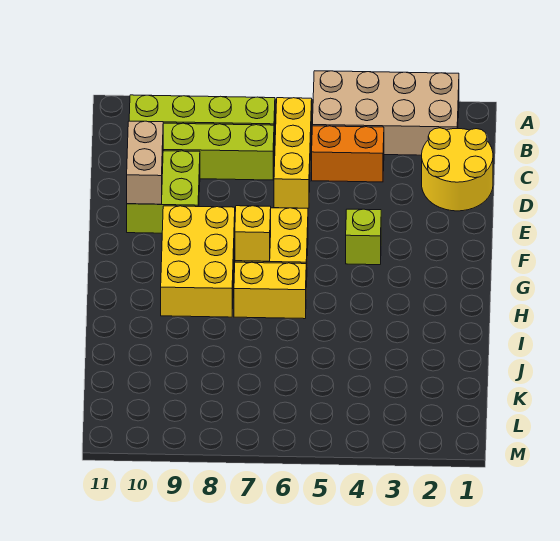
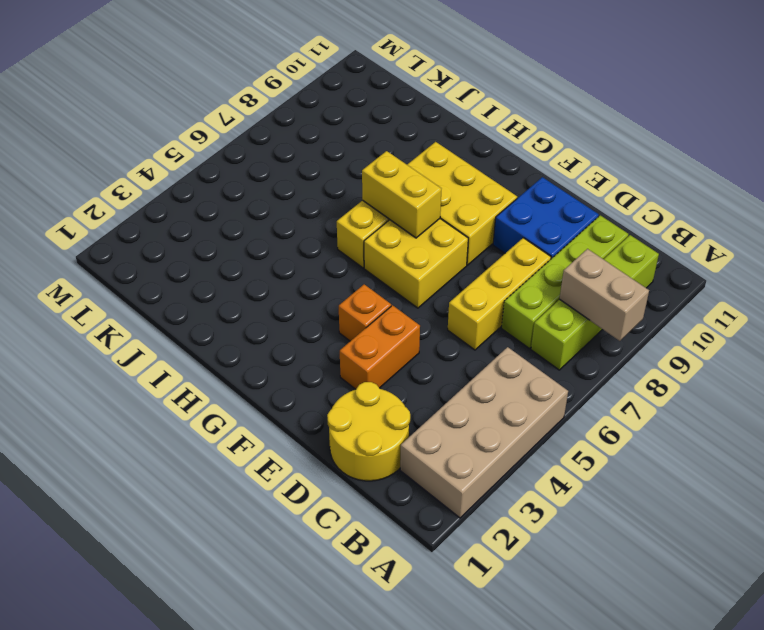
yellow 1x3 brick [274,98,312,208] -> yellow 1x3 brick turned to [448,238,551,350]
orange 1x2 brick [312,126,384,182] -> orange 1x2 brick moved to [340,305,420,389]
lime 2x2 brick [127,151,200,233] -> blue 2x2 brick [493,177,599,259]
tan 1x2 brick [127,121,163,204] -> tan 1x2 brick moved to [560,249,649,341]
lime 1x1 brick [346,209,381,265] -> orange 1x1 brick [339,284,391,341]
yellow 1x1 brick [235,206,271,261] -> yellow 1x2 brick [362,151,441,238]

